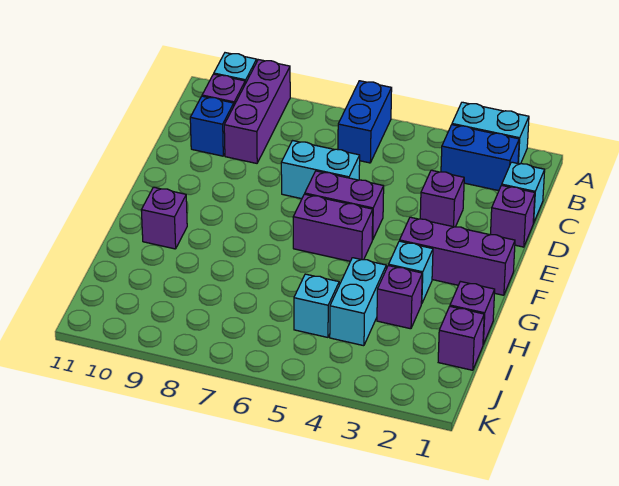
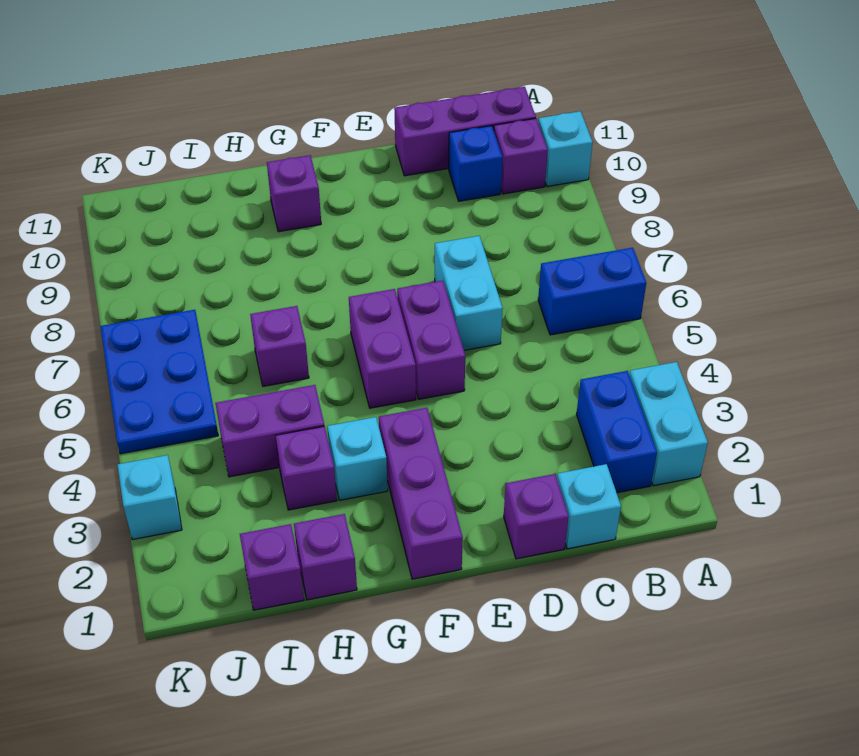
purple 1x3 brick [224,60,290,163] -> purple 1x3 brick moved to [394,87,536,176]
purple 1x1 brick [420,170,464,227] -> purple 1x1 brick moved to [250,306,309,386]
cyan 1x2 brick [330,258,386,346] -> purple 1x2 brick [215,385,324,477]
cyan 1x1 brick [294,274,339,337] -> cyan 1x1 brick moved to [118,455,182,540]
none -> blue 2x3 plate [101,310,218,454]

